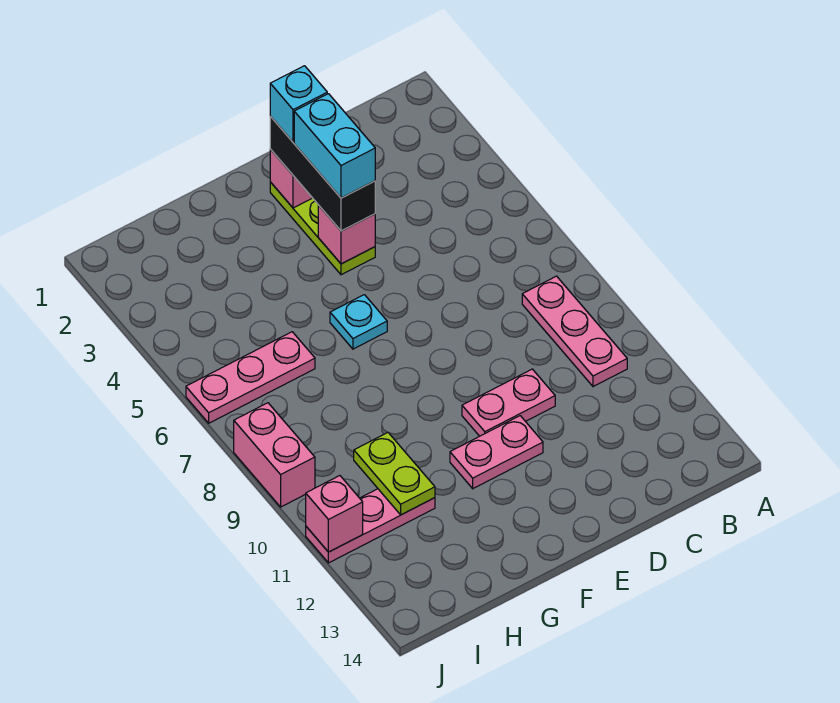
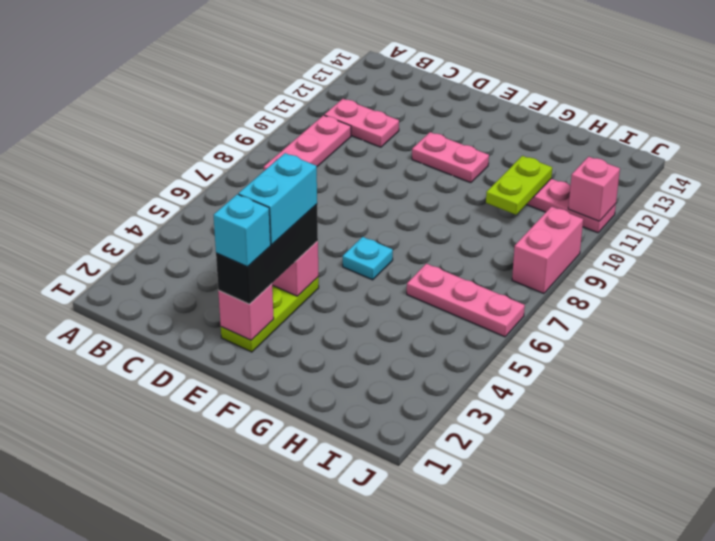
pink 1x2 plate [462,369,555,436] -> pink 1x2 plate moved to [324,99,399,147]

